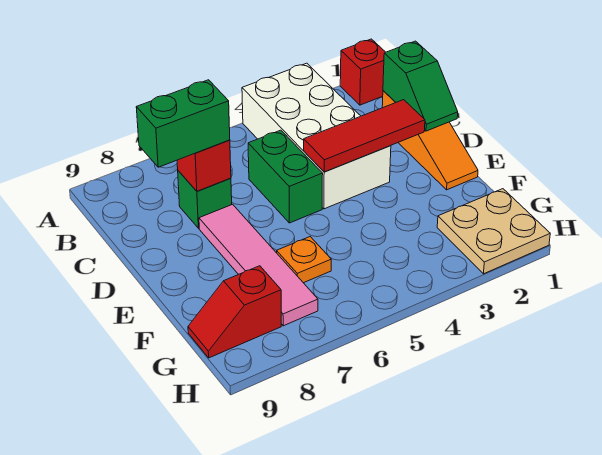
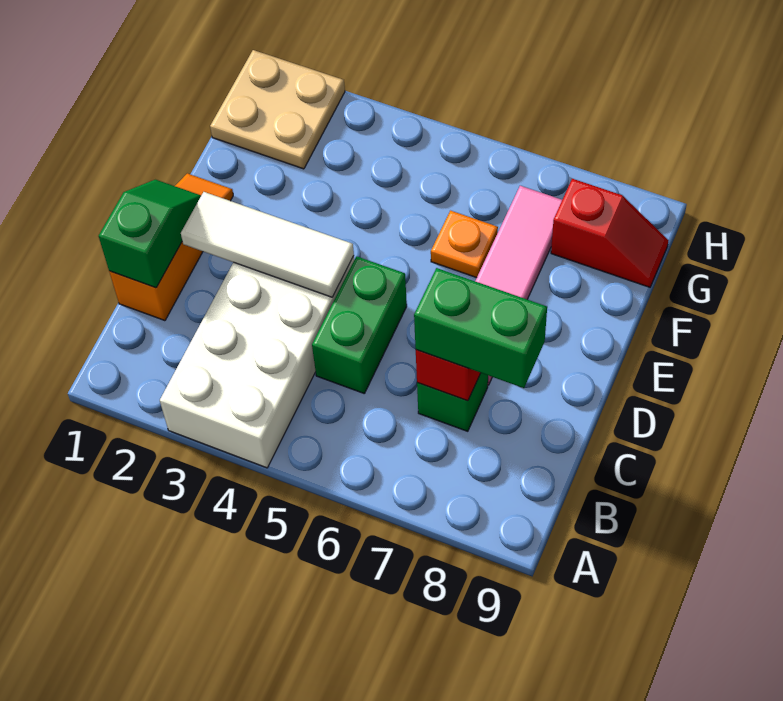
red 1x1 brick [340,39,385,105] -> none
red 1x3 tile [304,100,425,172] -> white 1x3 tile [181,192,354,297]

